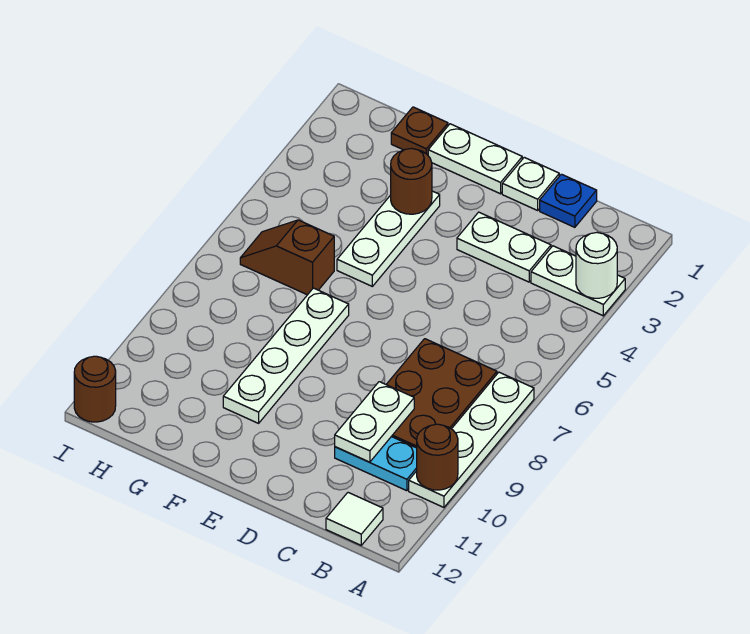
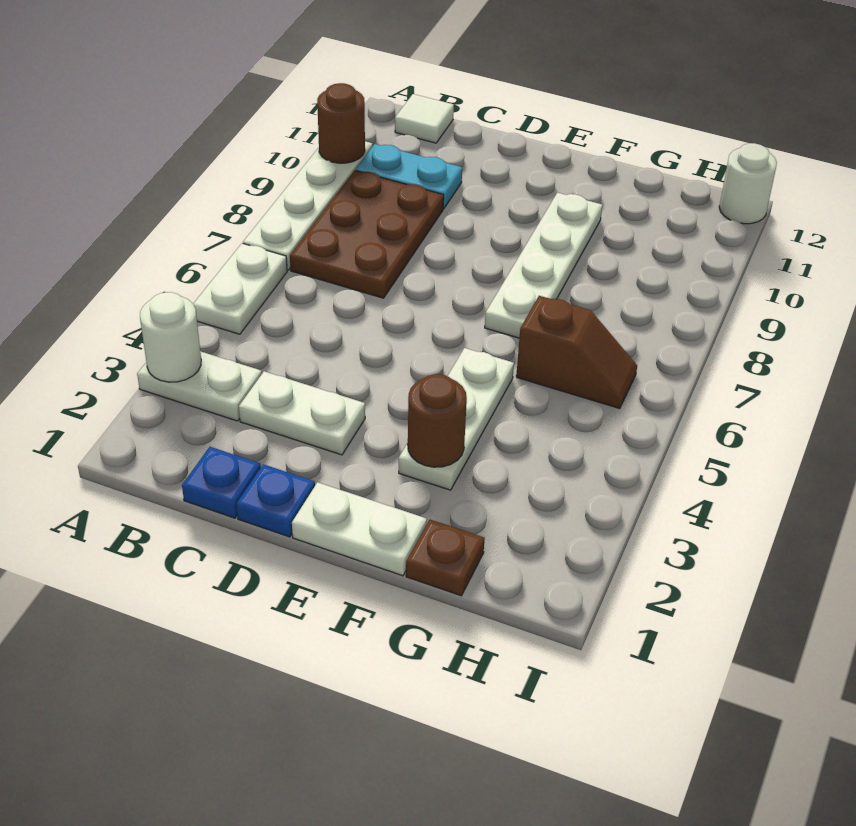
white 1x2 plate [335,382,414,462] -> white 1x2 plate moved to [193,243,287,334]
white 1x1 plate [502,157,559,210] -> blue 1x1 plate [236,464,315,537]
brown 1x1 round brick [74,356,116,422] -> white 1x1 round brick [719,143,777,224]

